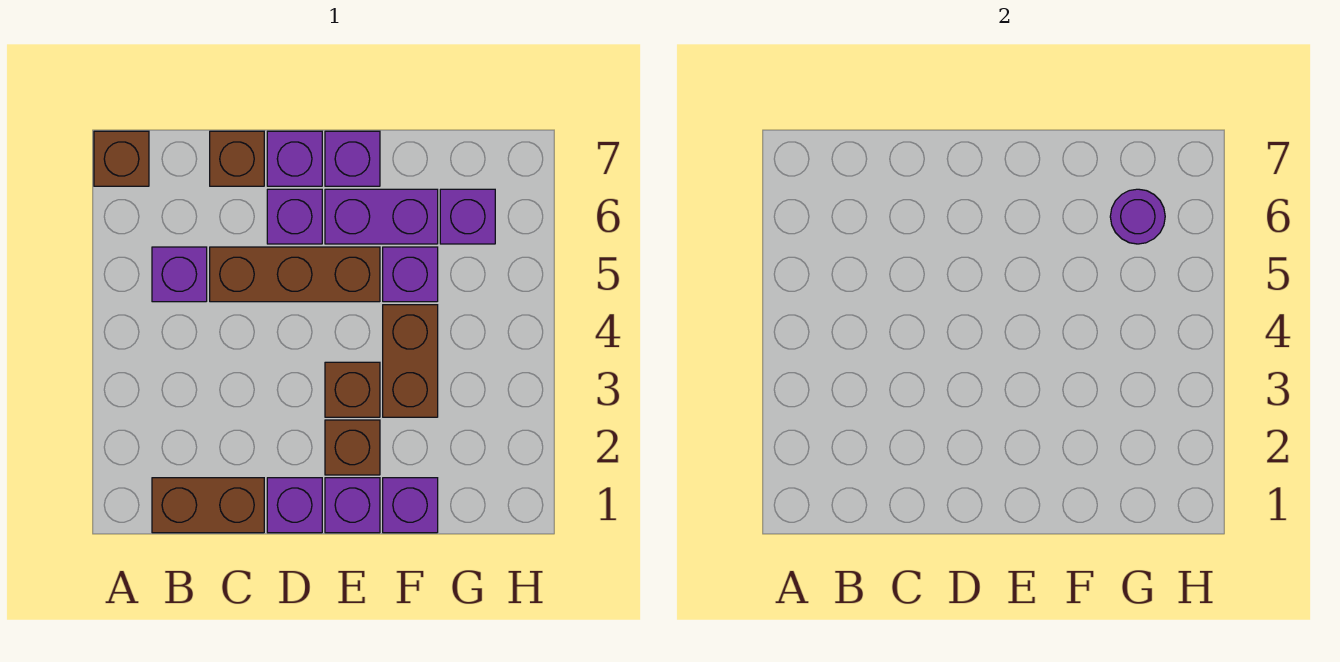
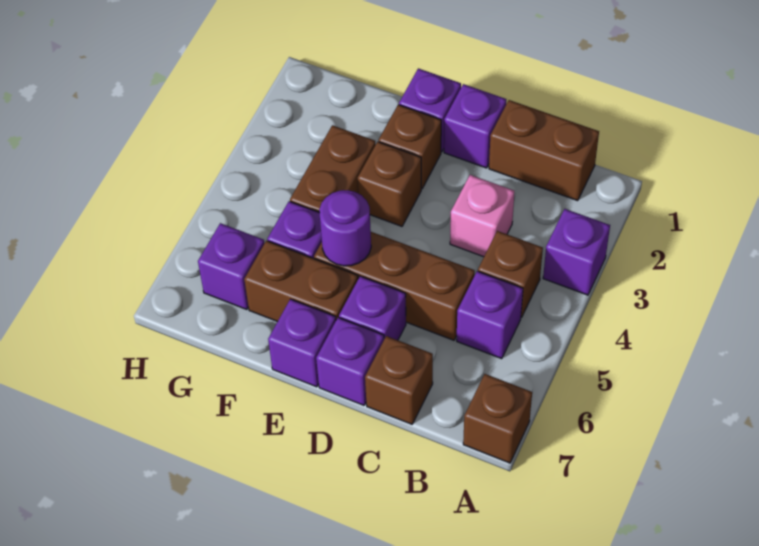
none -> brown 1x1 brick [478,231,543,318]
none -> pink 1x1 brick [450,175,515,257]
purple 1x2 brick [325,189,438,244] -> brown 1x2 brick [244,241,358,322]
purple 1x1 brick [383,478,438,533] -> purple 1x1 brick moved to [543,209,610,295]
purple 1x1 round brick [1110,189,1165,244] -> purple 1x1 round brick moved to [319,190,371,266]

